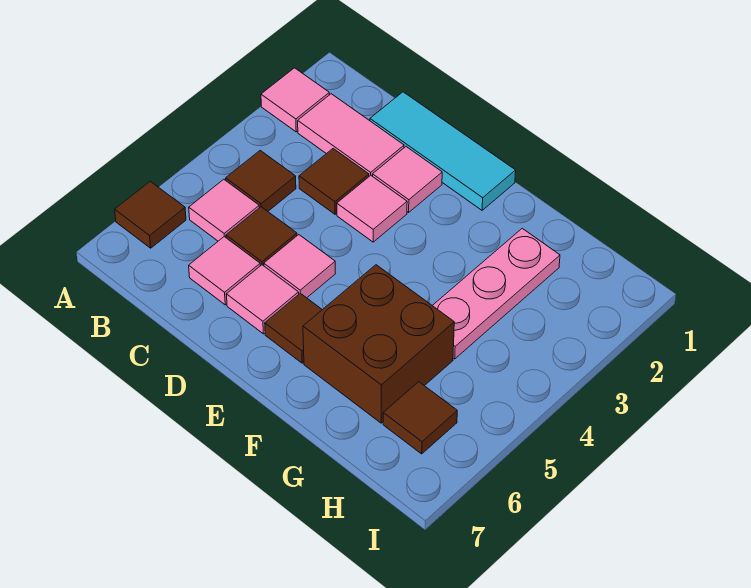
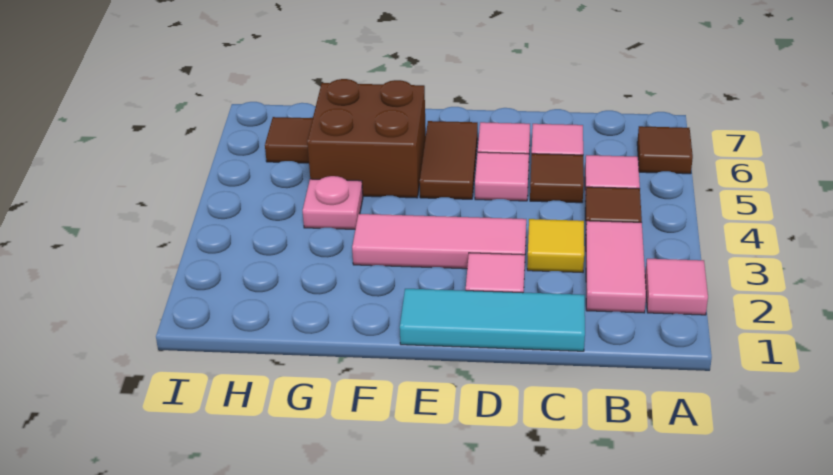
pink 1x2 tile [298,94,404,176] -> pink 1x2 tile turned to [586,221,646,313]
brown 1x1 tile [299,149,369,214] -> yellow 1x1 tile [527,219,584,272]
pink 1x1 tile [337,175,407,242] -> pink 1x3 tile [352,214,526,269]
brown 1x1 tile [265,293,322,363] -> brown 1x2 tile [420,121,478,199]
pink 1x3 plate [432,228,560,359] -> pink 1x1 plate [303,176,363,229]

